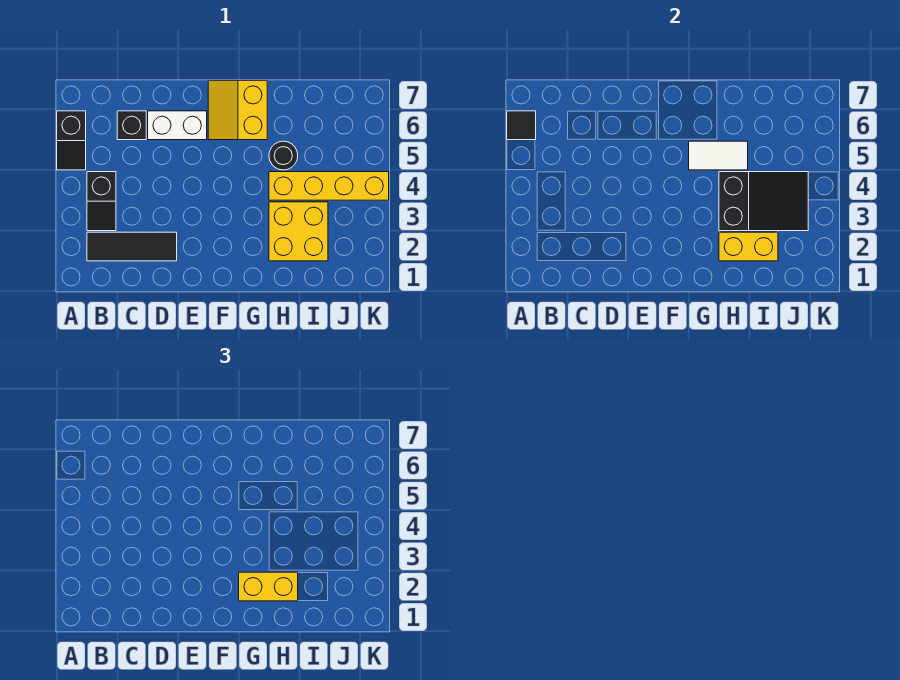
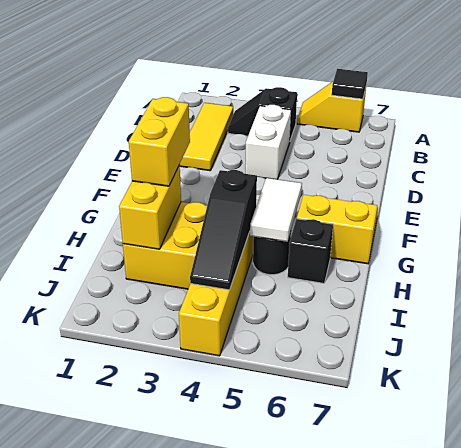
black 1x2 slope [57,111,86,170] -> yellow 1x2 slope [297,82,366,132]
black 1x3 tile [87,232,177,261] -> yellow 1x3 tile [180,103,233,171]
black 1x1 brick [117,111,146,140] -> black 1x1 brick moved to [288,219,333,283]
white 1x2 brick [148,111,207,140] -> white 1x2 brick moved to [245,105,291,179]
black 2x3 slope [719,172,808,231] -> black 1x3 slope [190,170,257,290]

